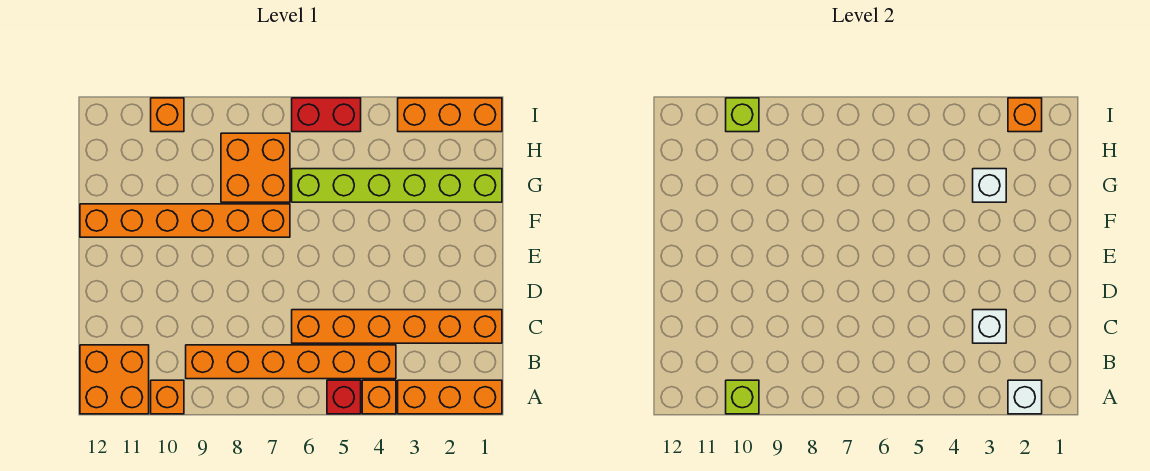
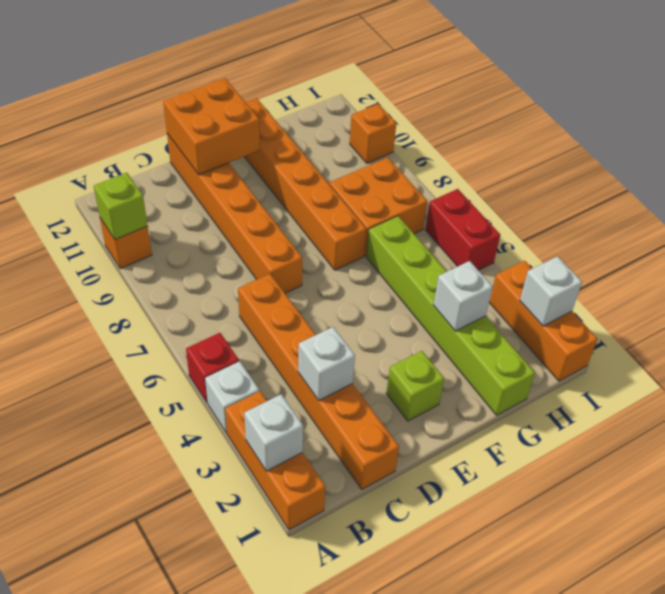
orange 1x1 brick [362,380,396,414] -> white 1x1 brick [205,361,259,433]
orange 2x2 brick [80,345,149,414] -> orange 2x2 brick moved to [163,78,260,175]
orange 1x6 brick [186,345,396,379] -> orange 1x6 brick moved to [167,133,302,293]
orange 1x1 brick [1008,98,1042,132] -> white 1x1 brick [520,256,582,326]
lime 1x1 brick [726,98,759,132] -> lime 1x1 brick moved to [386,351,444,421]

